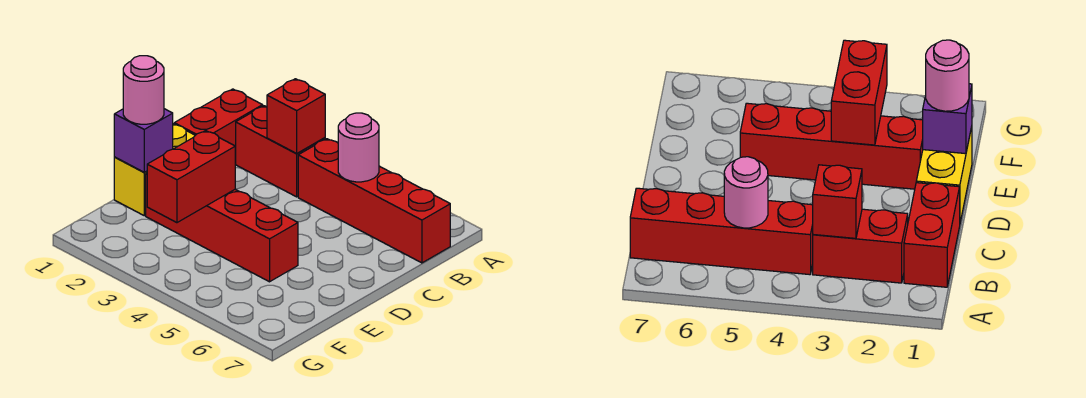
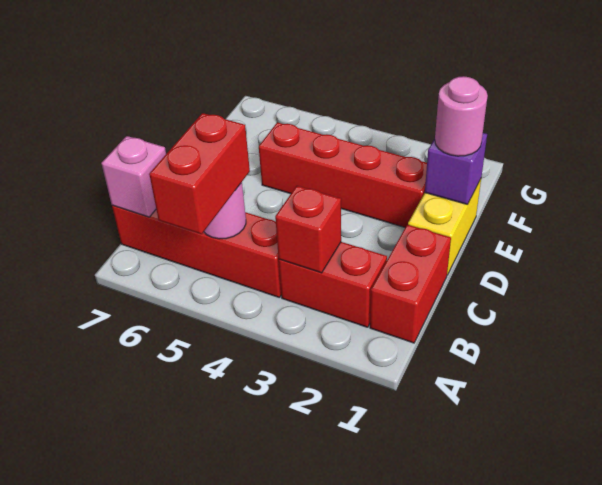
none -> pink 1x1 brick [101,136,166,217]
red 1x2 brick [147,131,235,223] -> red 1x2 brick moved to [149,113,250,234]

